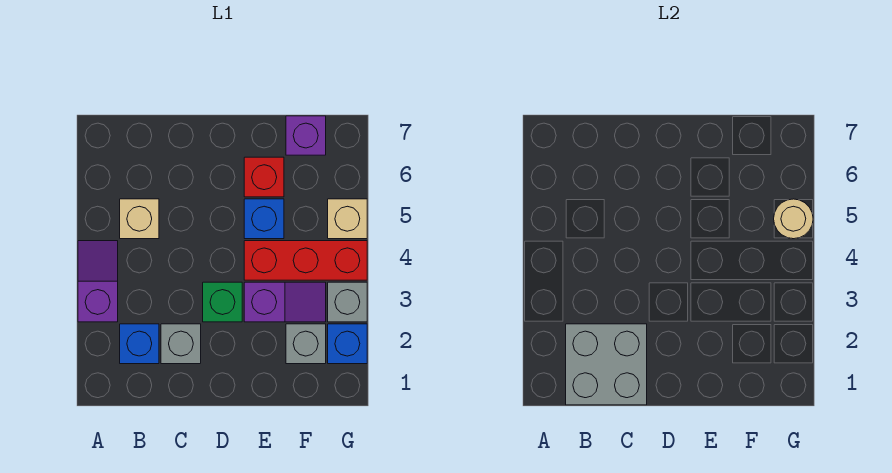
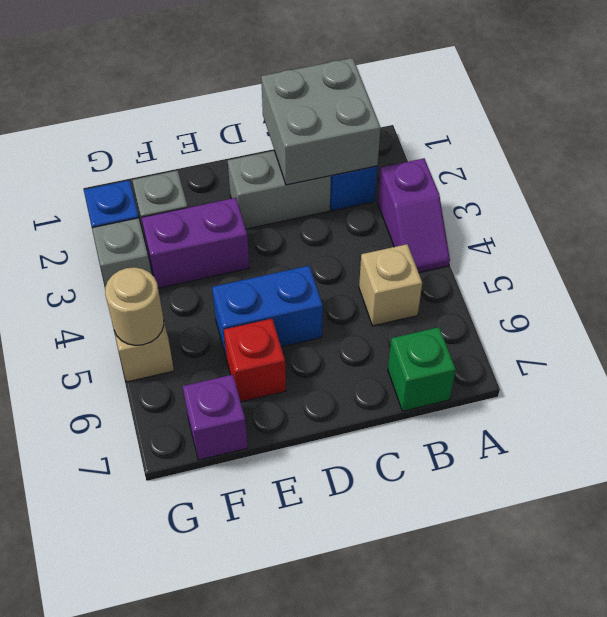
grey 1x1 brick [161,324,201,364] -> grey 1x2 brick [228,151,331,229]
green 1x1 brick [203,282,242,322] -> green 1x1 brick moved to [388,327,456,411]
purple 1x2 slope [244,282,326,322] -> purple 1x2 brick [141,198,249,288]
red 1x3 brick [244,241,367,280] -> none
blue 1x1 brick [244,199,284,239] -> blue 1x2 brick [212,266,323,359]

